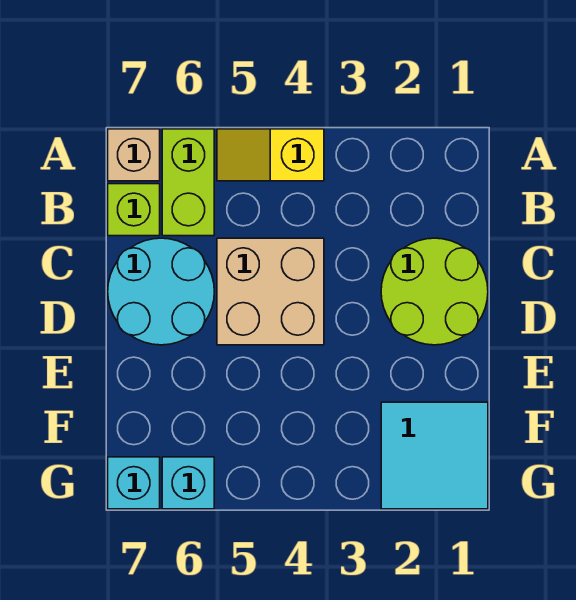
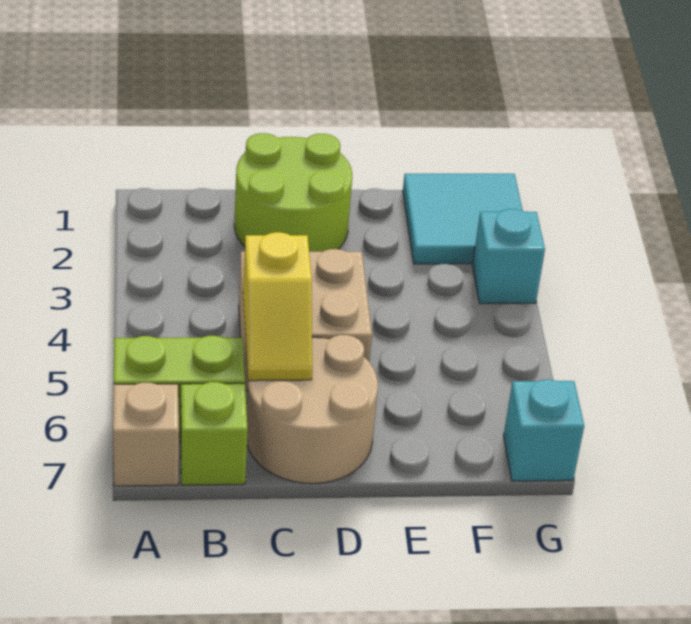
yellow 1x2 slope [217,129,324,181] -> yellow 1x2 slope moved to [243,232,312,381]
cyan 2x2 round brick [108,238,214,345] -> tan 2x2 round brick [247,335,378,484]
cyan 1x1 brick [162,457,214,509] -> cyan 1x1 brick moved to [473,209,545,304]

